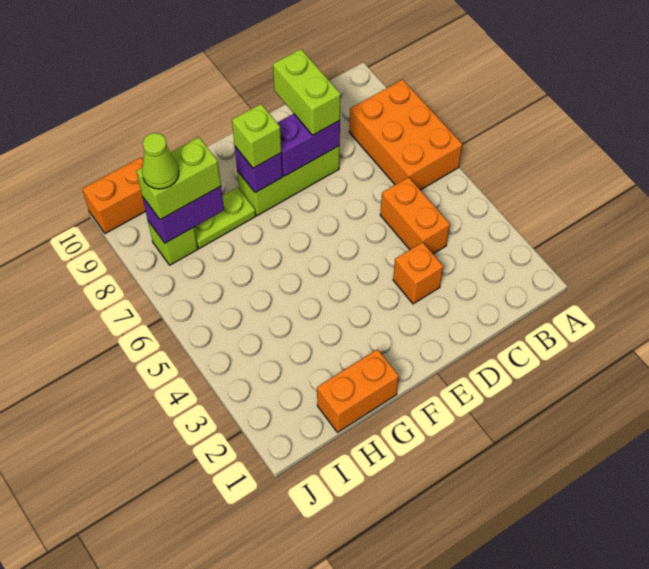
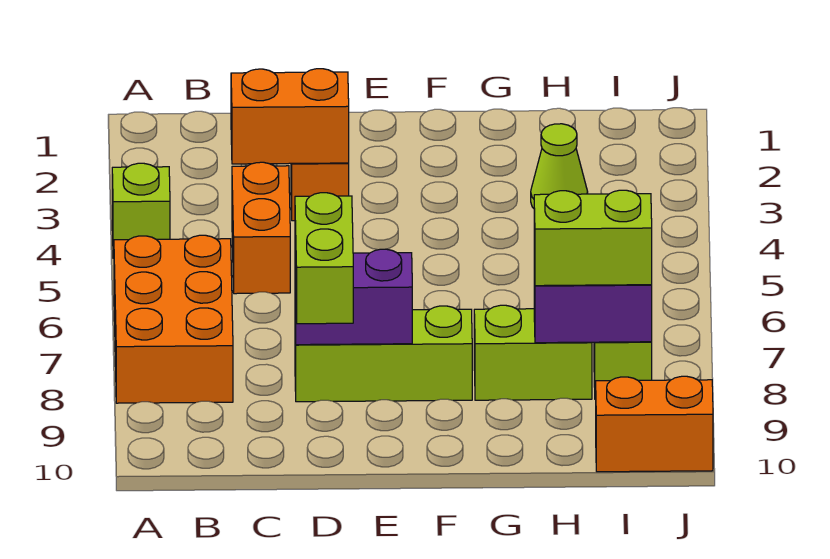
purple 1x1 brick [235,147,283,193] -> none
lime 1x1 brick [232,104,282,168] -> lime 1x1 brick moved to [112,163,170,258]
orange 1x2 brick [317,349,399,432] -> orange 1x2 brick moved to [231,69,349,164]
lime 1x2 plate [194,187,256,248] -> lime 1x2 brick [474,305,592,400]
lime 1x1 cone [142,133,179,189] -> lime 1x1 cone moved to [531,124,588,208]

